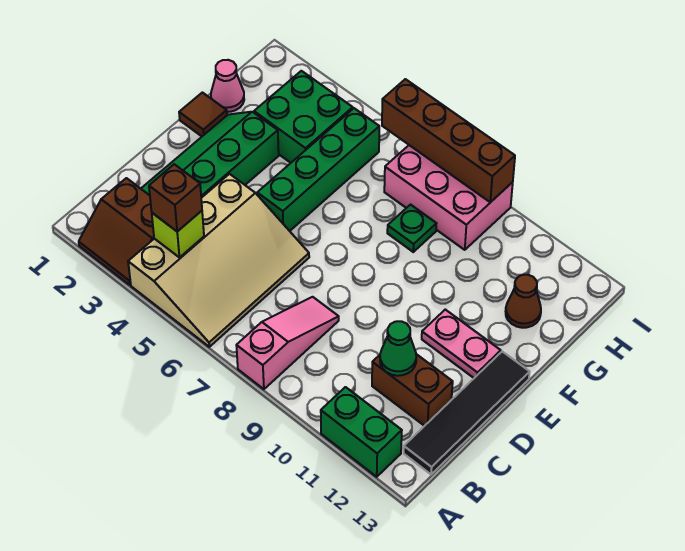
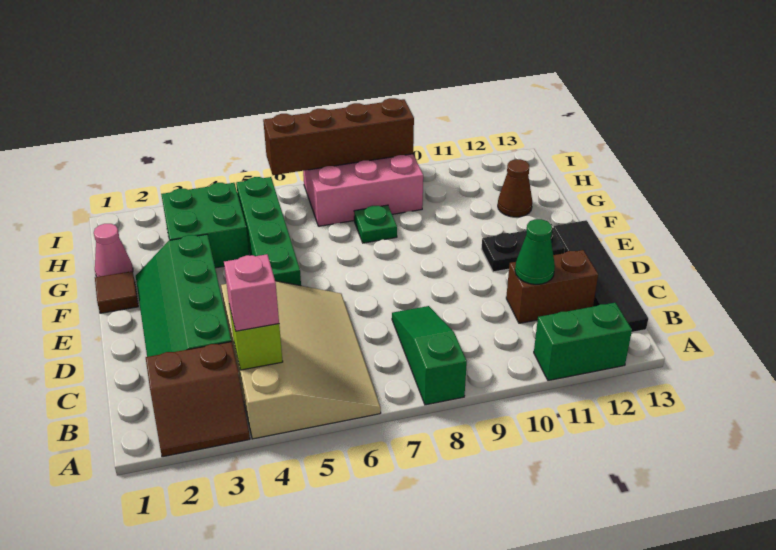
pink 1x3 slope [236,297,339,389] -> green 1x3 slope [392,306,467,405]
brown 1x1 brick [149,164,202,231] -> pink 1x1 brick [224,254,279,331]
pink 1x2 plate [422,310,501,378] -> black 1x2 plate [482,228,565,272]

